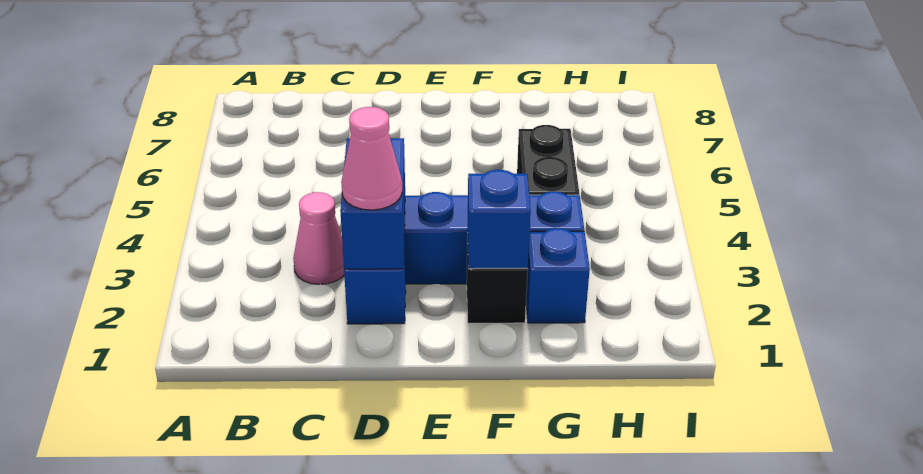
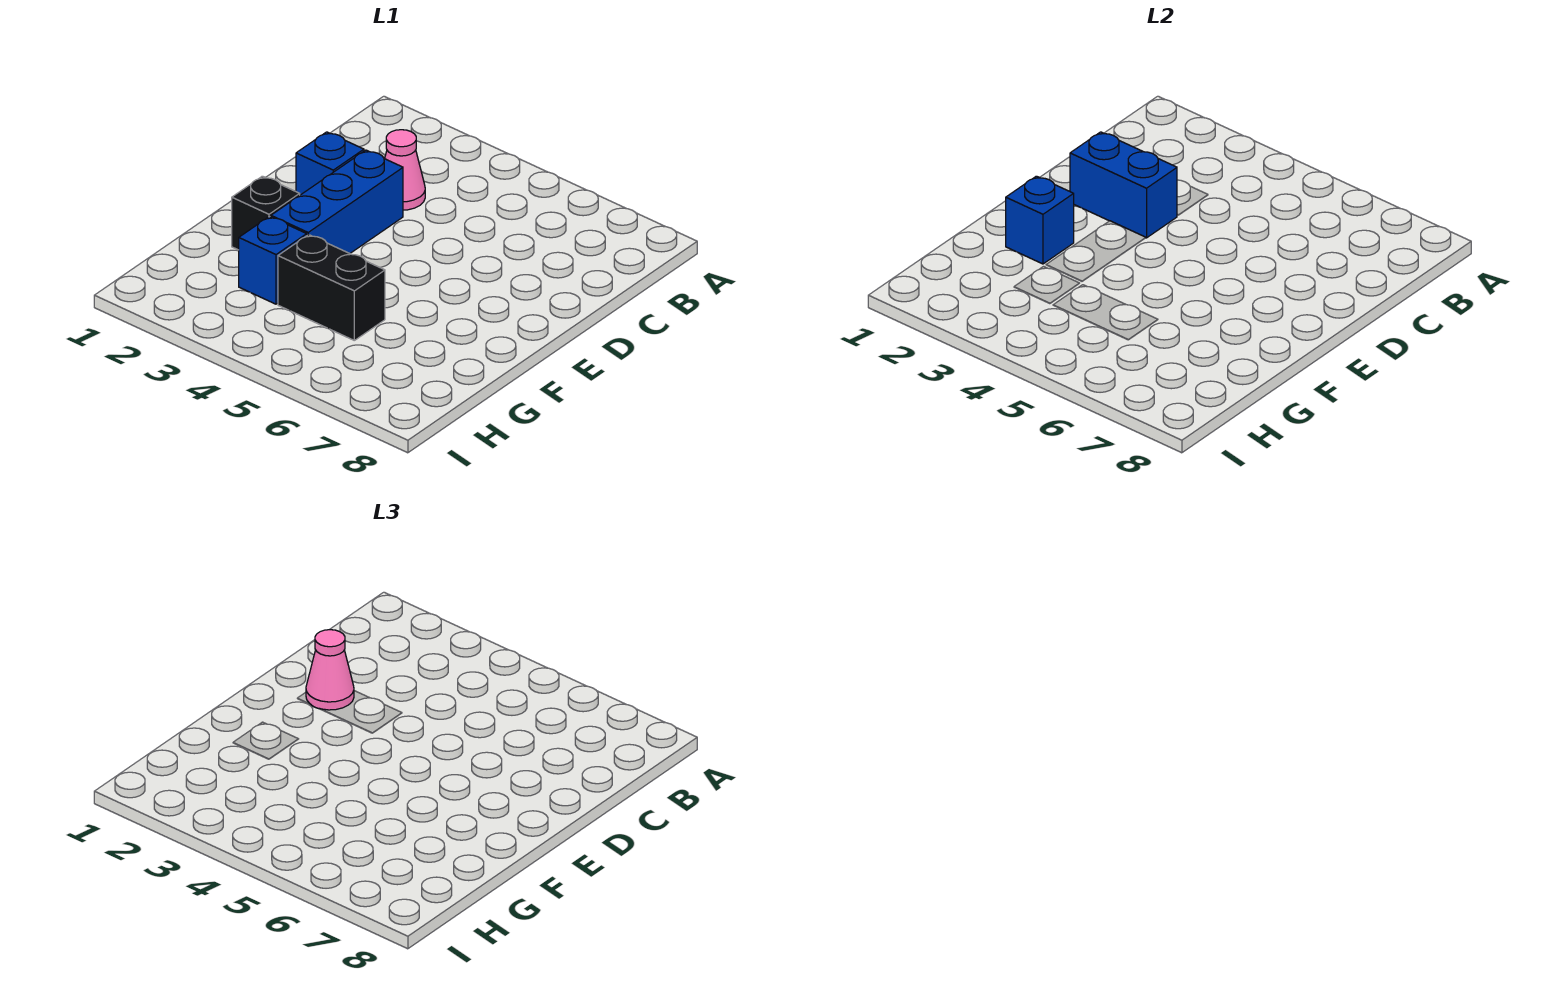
blue 1x1 brick [526,228,590,323] -> none

